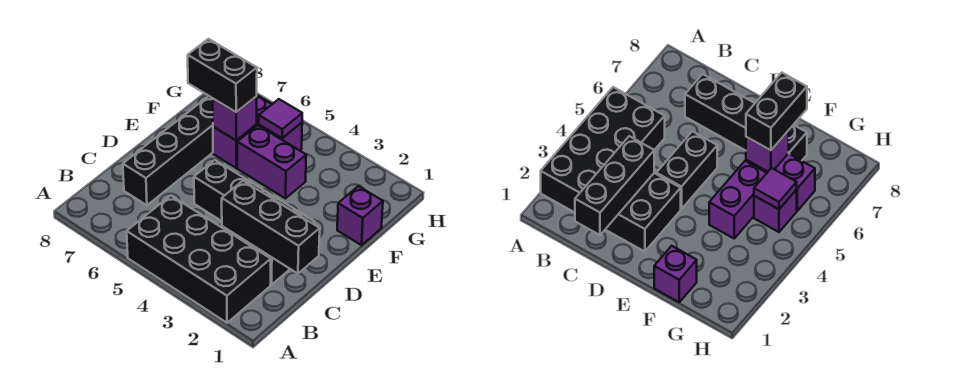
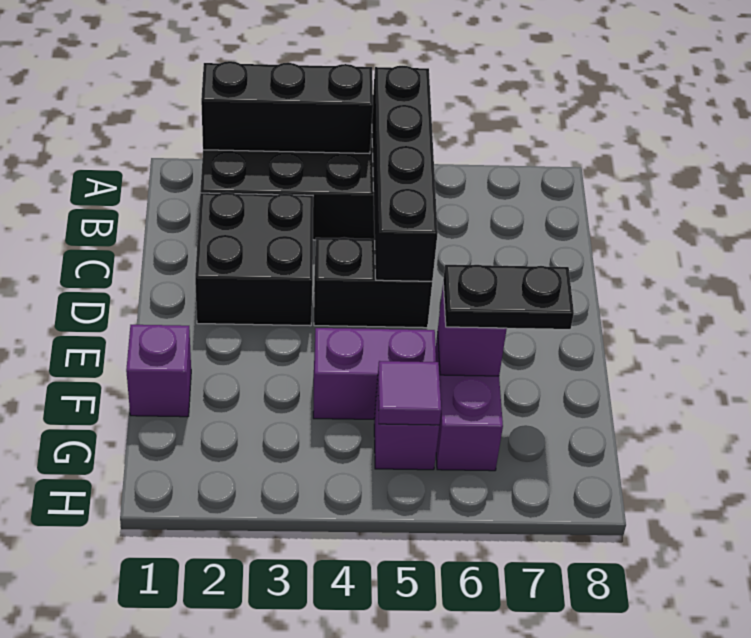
black 1x3 brick [222,181,320,274] -> black 1x3 brick moved to [201,61,373,154]
black 1x4 brick [123,96,213,205] -> black 1x4 brick moved to [372,66,438,281]
black 1x2 brick [188,39,257,112] -> black 1x2 plate [443,265,574,329]

